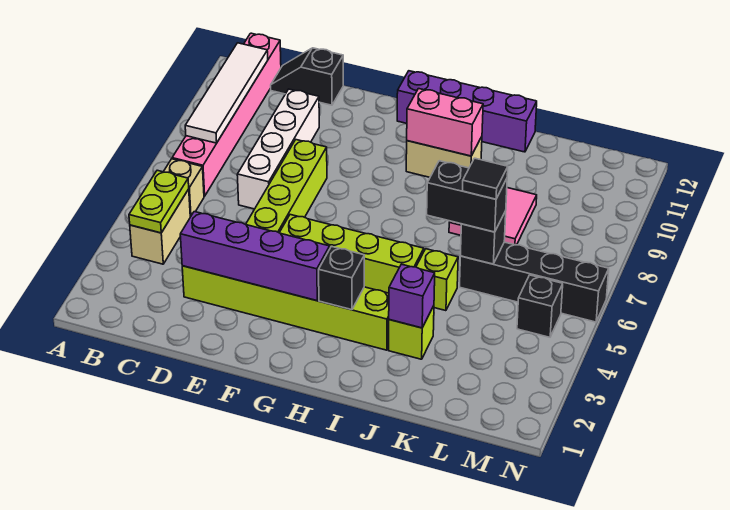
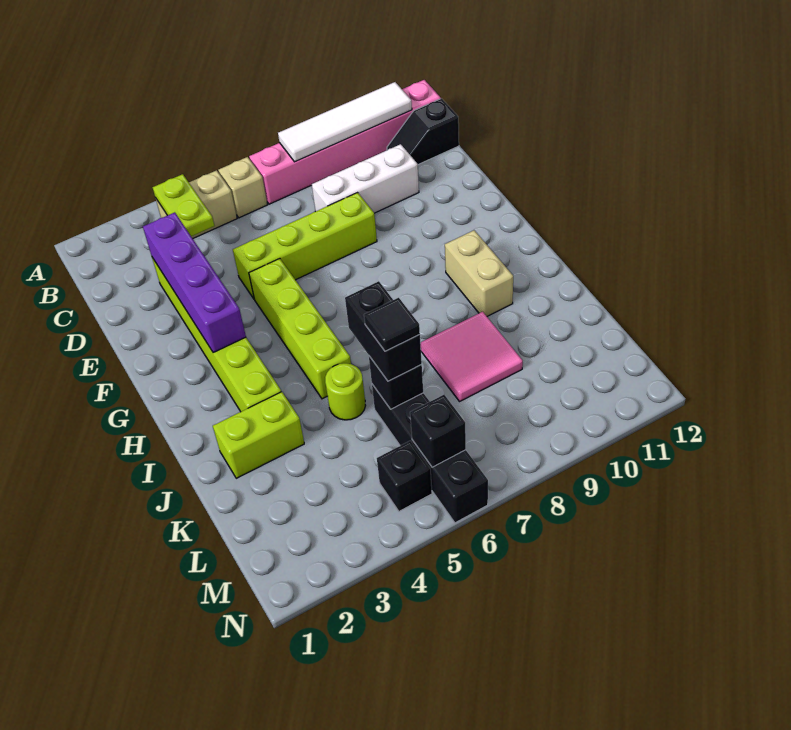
lime 1x2 plate [129,170,189,233] -> lime 1x2 plate turned to [153,174,214,236]
black 1x2 slope [271,48,343,105] -> black 1x2 slope turned to [387,99,459,165]
white 1x4 brick [237,89,319,209] -> white 1x3 brick [312,144,419,213]
purple 1x4 brick [397,71,537,152] -> none
black 1x1 brick [319,247,364,310] -> black 1x1 brick moved to [410,395,466,467]
pink 1x2 brick [407,89,483,156] -> none
lime 1x1 brick [389,306,434,359] -> lime 1x2 brick [213,392,304,478]
purple 1x1 brick [389,264,435,328] -> none
lime 1x1 brick [416,249,458,311] -> lime 1x1 round brick [325,363,366,420]

